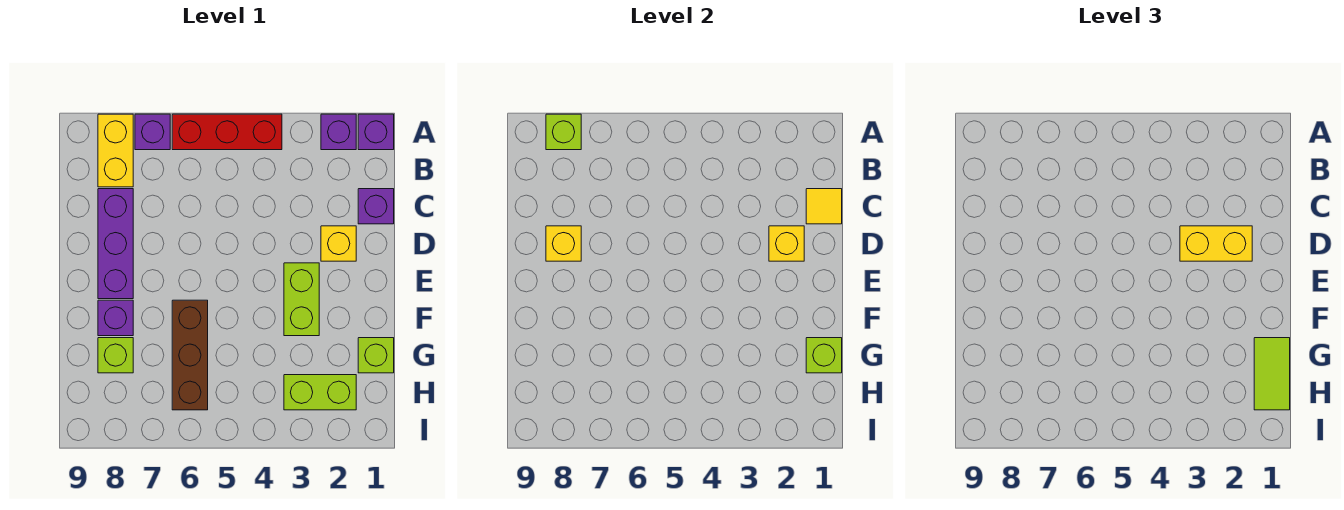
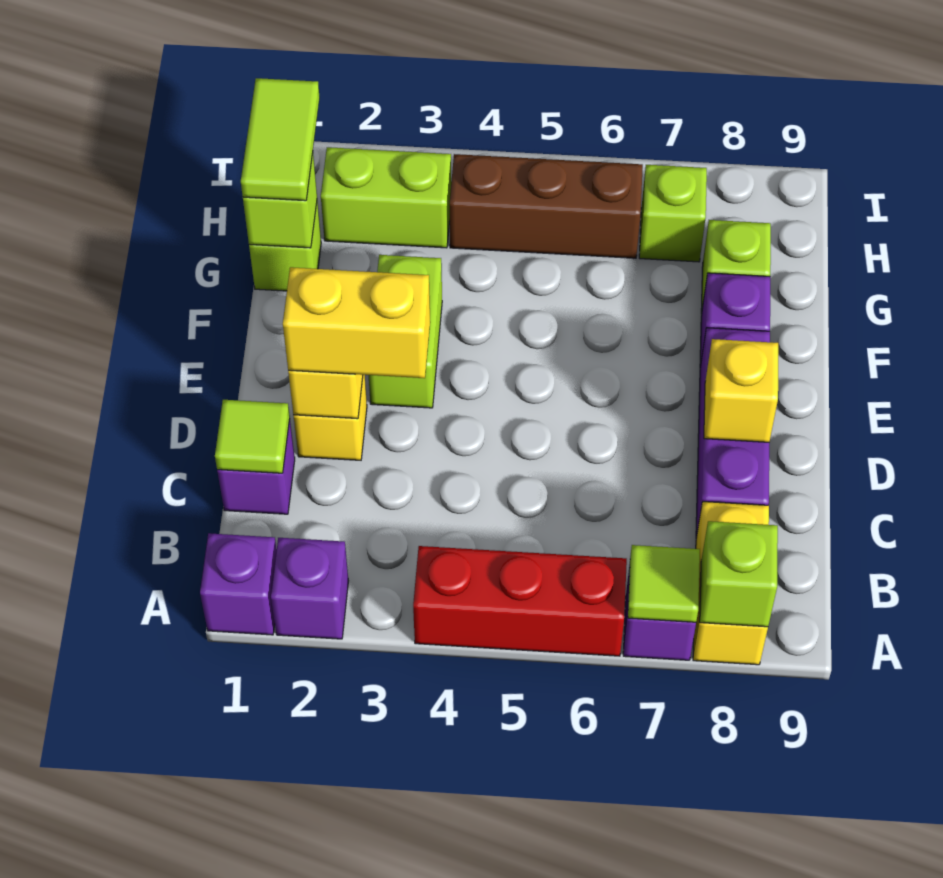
none -> lime 1x1 tile [628,545,700,622]
yellow 1x1 tile [806,189,842,224] -> lime 1x1 tile [215,400,290,473]
brown 1x3 brick [172,300,208,410] -> brown 1x3 brick turned to [450,154,643,258]
none -> lime 1x1 brick [639,165,707,262]

